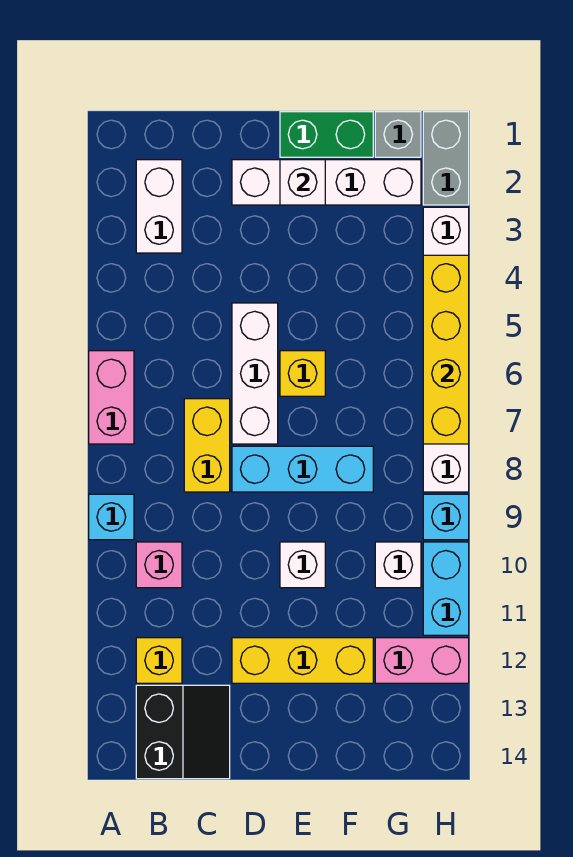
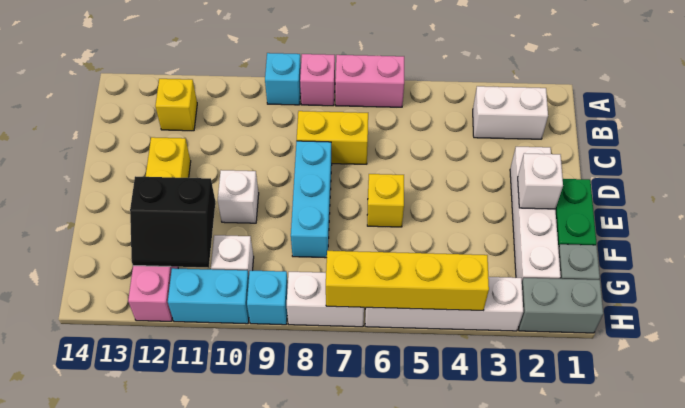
pink 1x1 brick [136,542,182,588] -> pink 1x1 brick moved to [300,54,335,106]
black 2x2 slope [136,685,230,779] -> black 2x2 slope moved to [130,176,215,268]
white 1x3 brick [232,303,278,444] -> none

